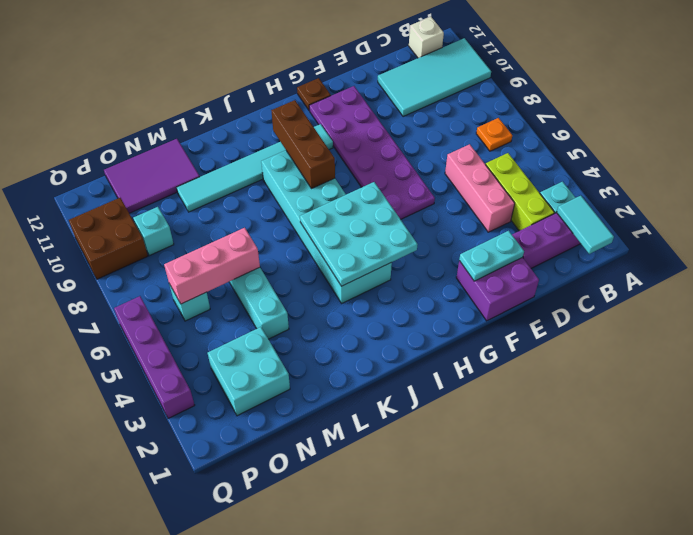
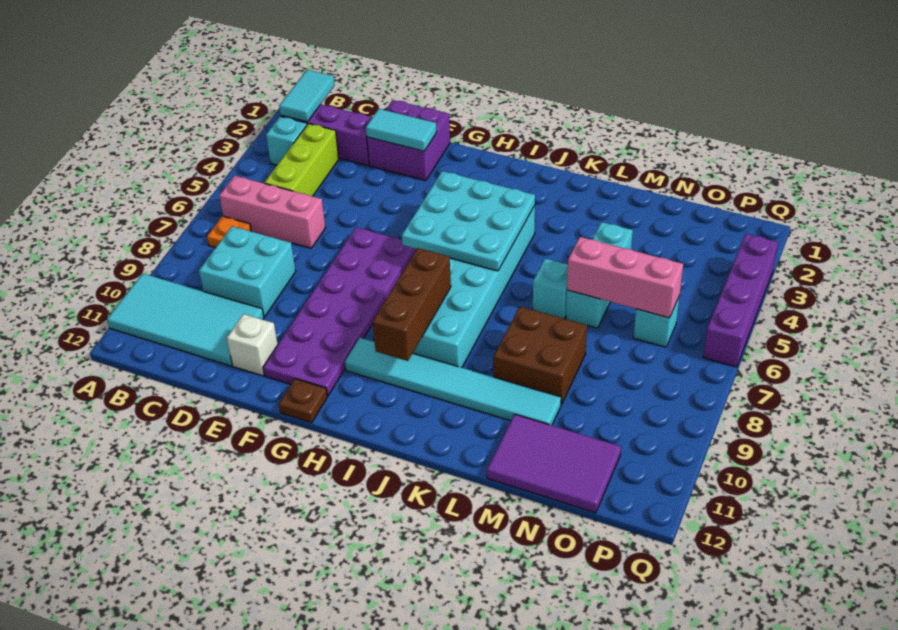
white 1x1 brick [409,17,444,58] -> white 1x1 brick moved to [227,314,278,376]
pink 1x3 brick [445,144,515,232] -> pink 1x3 brick turned to [219,176,325,248]
cyan 1x2 plate [459,231,524,281] -> cyan 1x2 tile [366,109,437,151]
cyan 2x2 brick [208,327,290,416] -> cyan 2x2 brick moved to [199,226,296,317]
cyan 1x1 brick [133,207,174,256] -> cyan 1x1 brick moved to [533,259,568,319]
brown 2x2 brick [69,198,148,279] -> brown 2x2 brick moved to [493,307,587,405]

